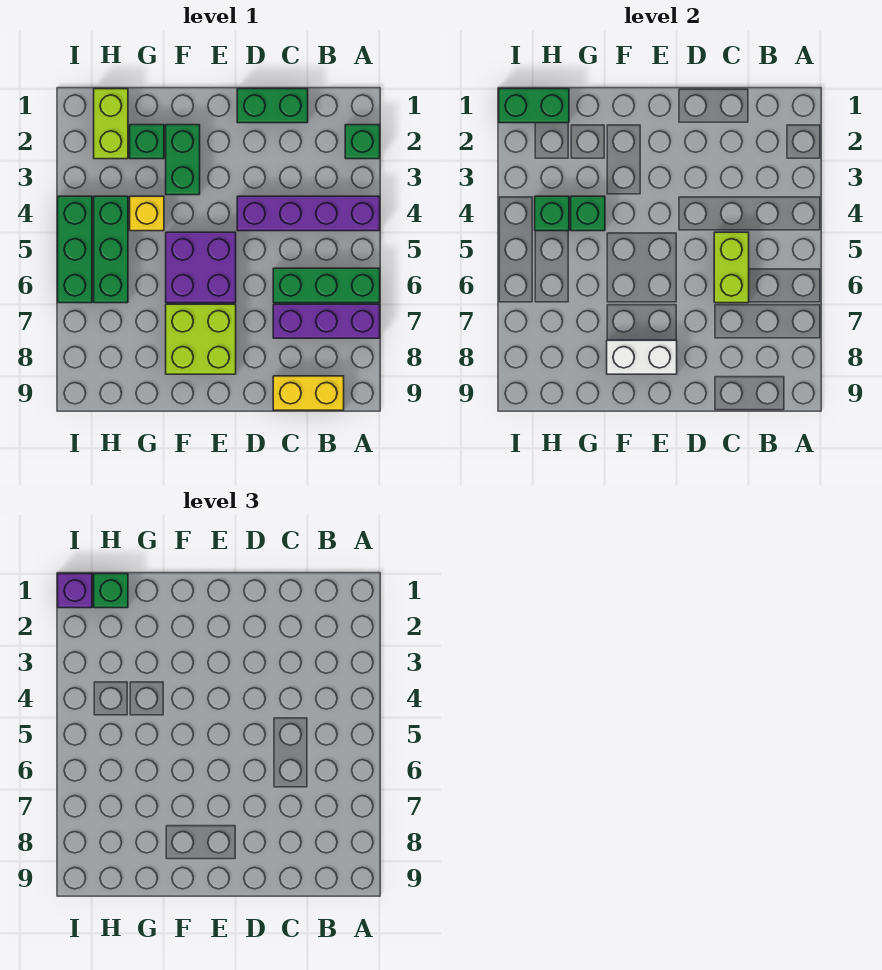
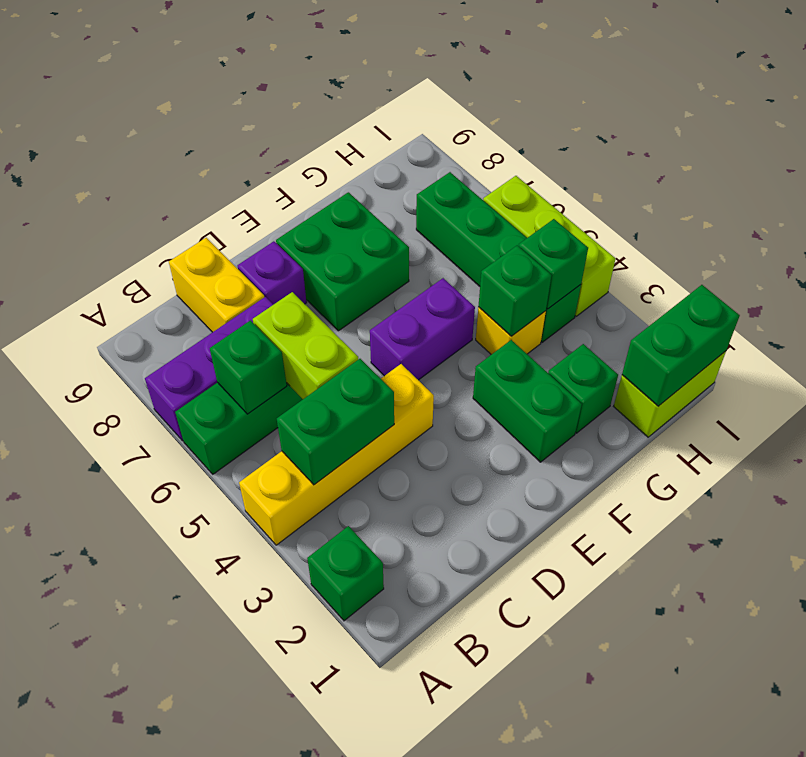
purple 1x4 brick [237,196,380,231] -> yellow 1x4 brick [239,364,434,545]
yellow 1x2 brick [273,376,344,410] -> yellow 1x2 brick turned to [169,238,264,332]
green 1x2 brick [237,89,308,123] -> green 1x2 brick moved to [277,359,394,485]
purple 2x2 brick [166,232,236,303] -> purple 1x2 brick [370,278,475,380]
lime 2x2 brick [166,304,236,374] -> green 2x2 brick [276,192,409,331]
white 1x2 brick [607,340,677,374] -> none
lime 1x2 brick [94,89,128,159] -> lime 1x2 brick turned to [614,351,726,437]
green 1x1 brick [94,574,128,608] -> green 1x1 brick moved to [210,321,287,414]
green 1x3 brick [94,196,128,303] -> green 1x4 brick [416,172,581,342]
purple 1x1 brick [58,574,92,608] -> purple 1x1 brick moved to [237,241,307,305]
green 1x3 brick [58,196,92,303] -> lime 1x3 brick [483,176,615,316]

